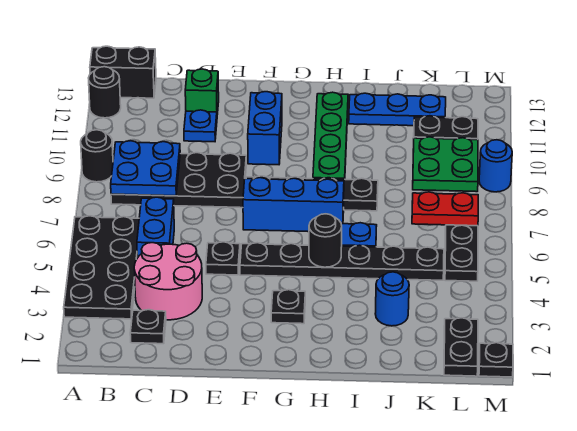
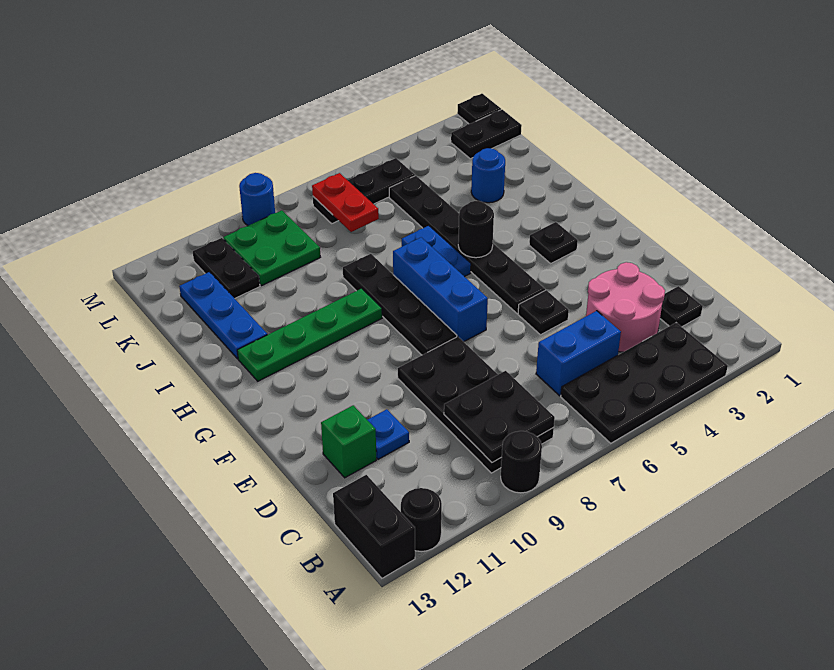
blue 2x2 plate [111,141,180,196] -> black 2x2 plate [444,371,555,463]
blue 1x2 brick [248,92,282,165] -> none

